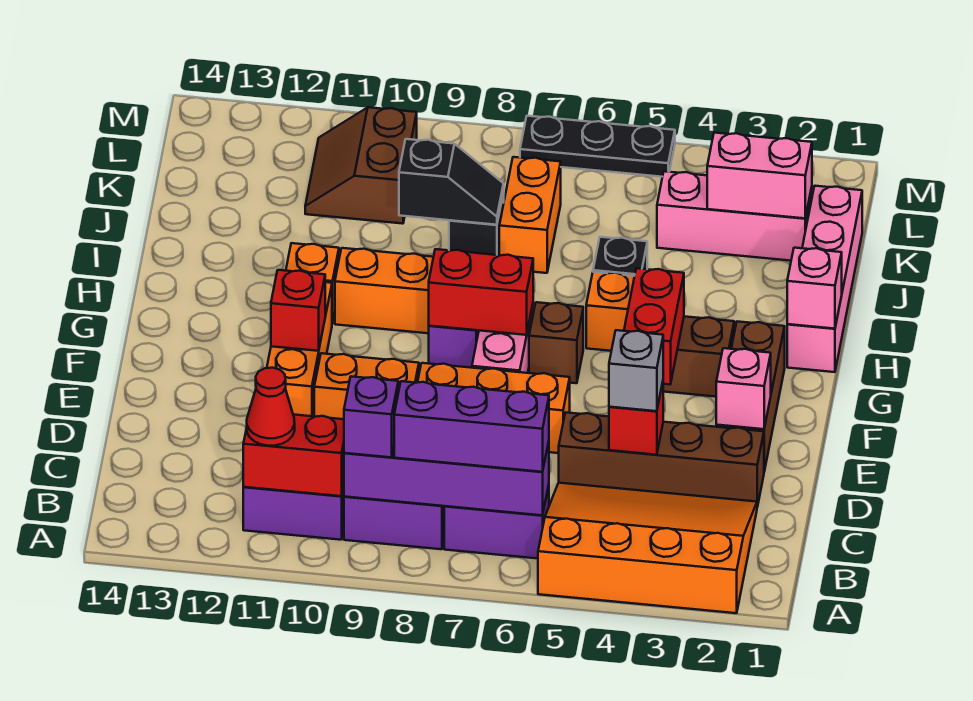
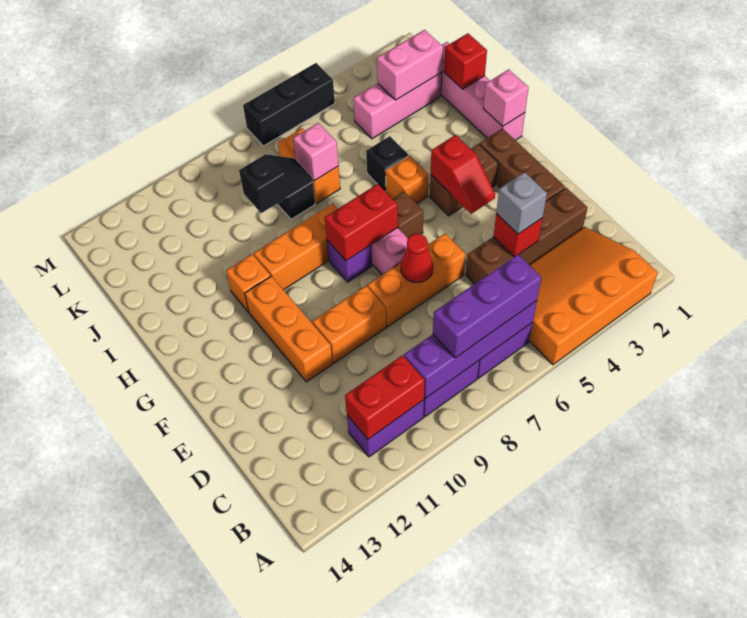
purple 1x1 brick [344,376,398,457] -> none
red 1x1 cone [247,368,295,446] -> red 1x1 cone moved to [401,234,433,282]
pink 1x1 brick [716,348,771,429] -> pink 1x1 brick moved to [293,123,339,181]
red 1x2 brick [624,268,684,384] -> red 1x2 slope [431,135,495,214]
red 1x1 brick [271,270,325,351] -> red 1x1 brick moved to [444,33,487,89]
brown 2x2 slope [305,107,417,224] -> none
black 1x3 plate [520,116,675,177] -> black 1x3 brick [243,63,335,146]

